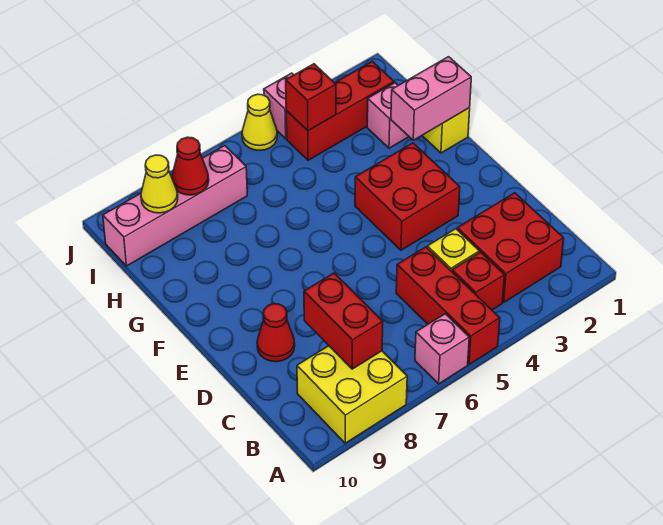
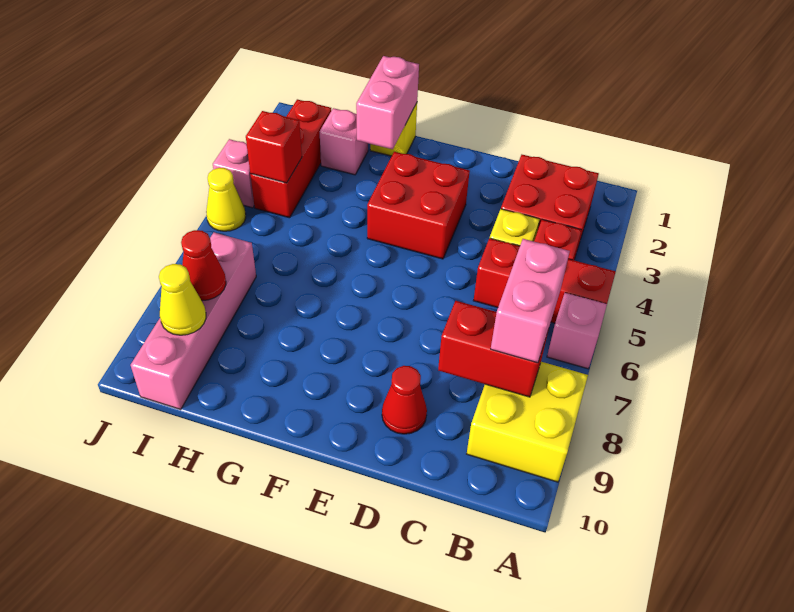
none -> pink 1x2 brick [491,239,570,363]

